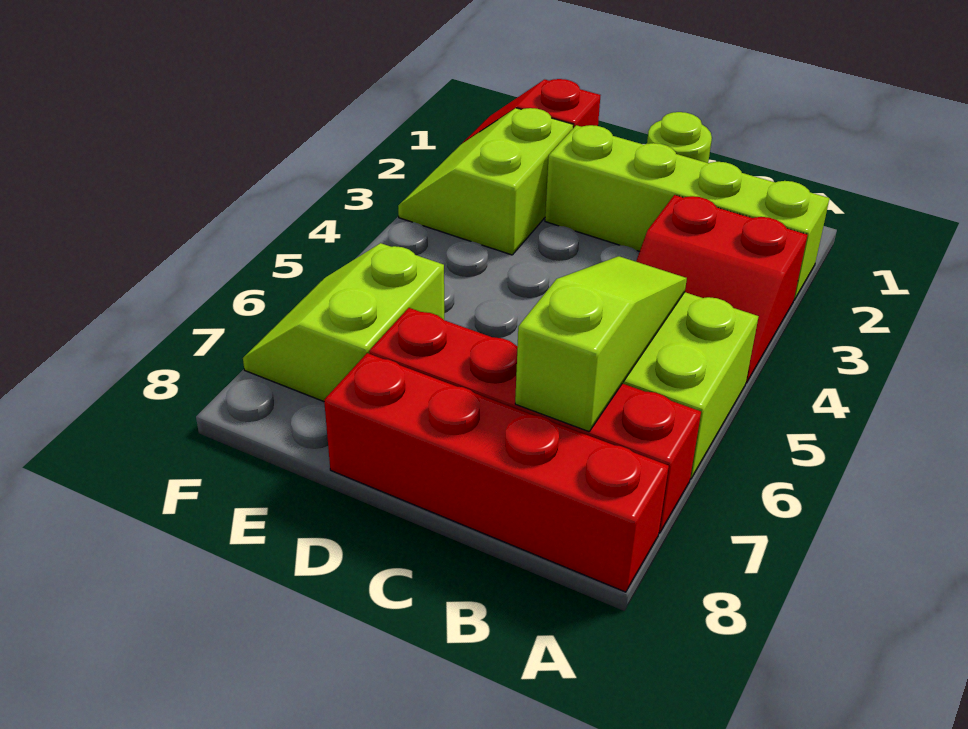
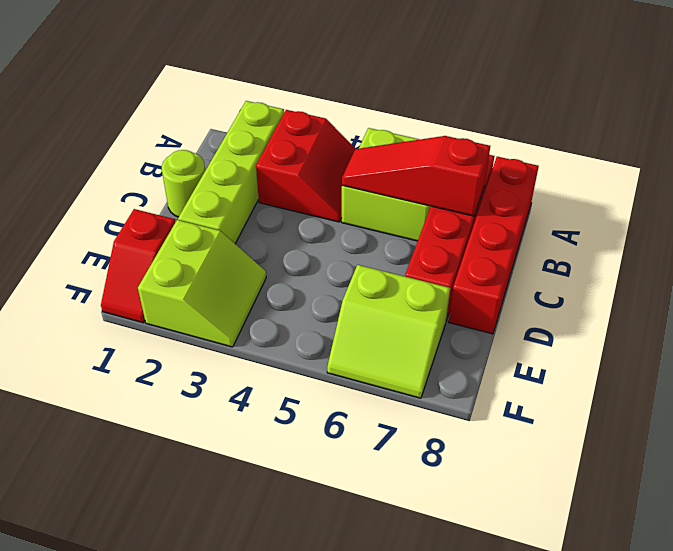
lime 1x3 slope [515,256,687,432] -> red 1x3 slope [342,136,490,216]
lime 2x2 slope [398,108,573,255] -> lime 2x2 slope turned to [138,220,266,347]

